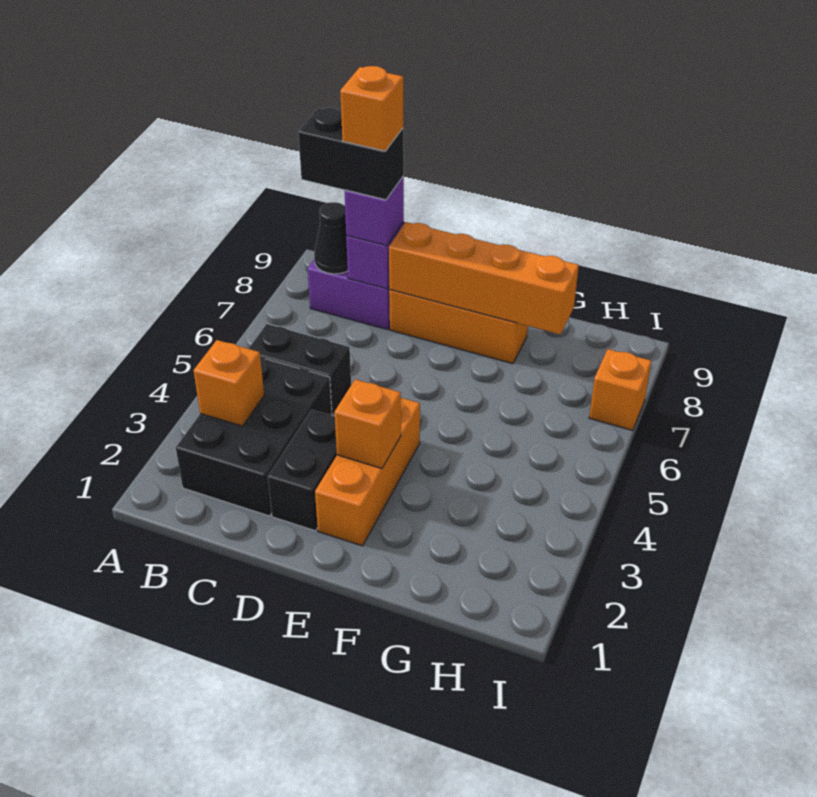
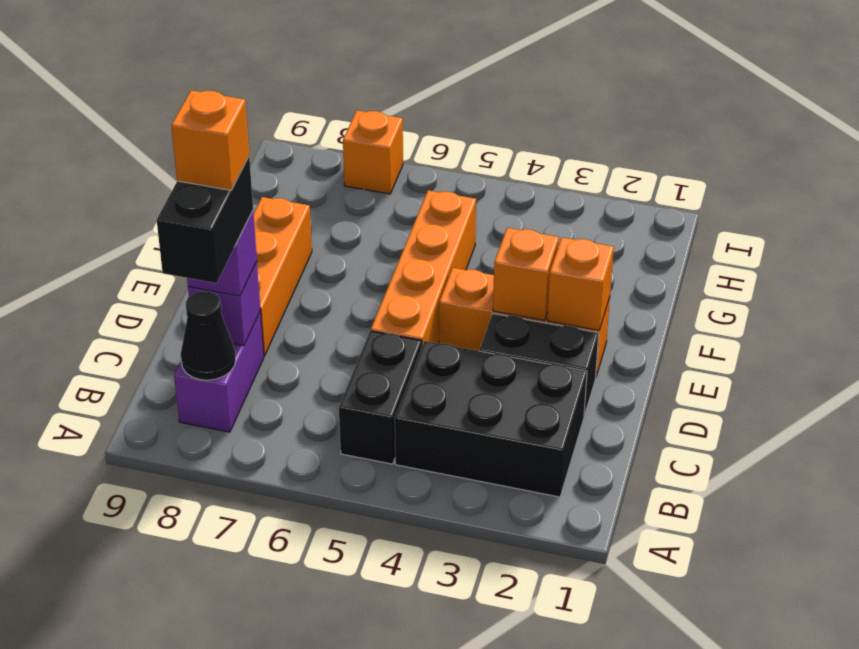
orange 1x1 brick [194,340,264,426] -> orange 1x1 brick moved to [547,237,614,330]
orange 1x4 brick [389,222,579,334] -> orange 1x4 brick moved to [371,190,476,345]

